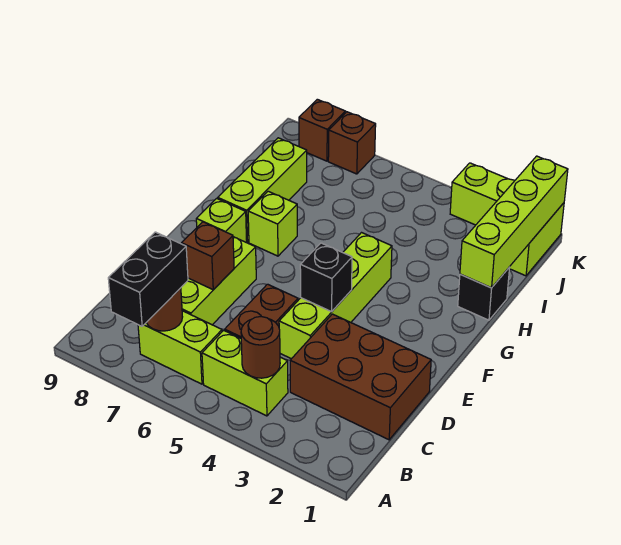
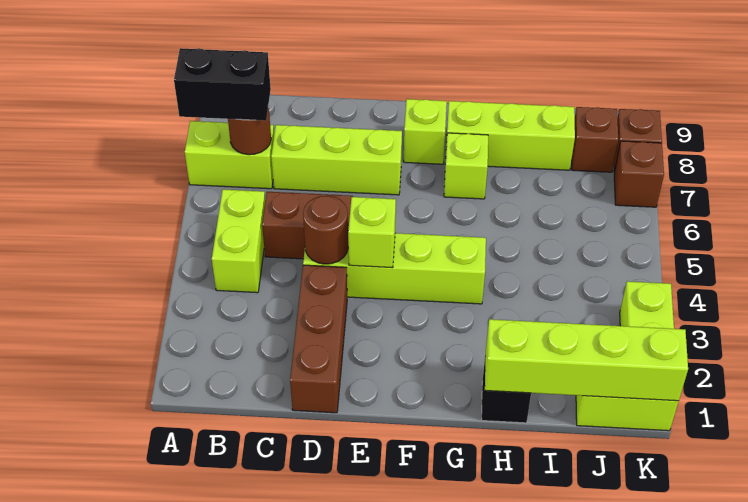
brown 1x1 round brick [241,317,280,378] -> brown 1x1 round brick moved to [303,196,348,264]
lime 1x2 brick [138,311,222,384] -> lime 1x2 brick turned to [185,121,274,189]
brown 2x3 brick [290,314,431,440] -> brown 1x3 brick [290,265,347,413]
brown 1x1 brick [182,222,234,290] -> brown 1x1 brick moved to [572,107,618,172]
black 1x1 brick [300,243,352,312] -> lime 1x1 brick [348,197,396,268]

